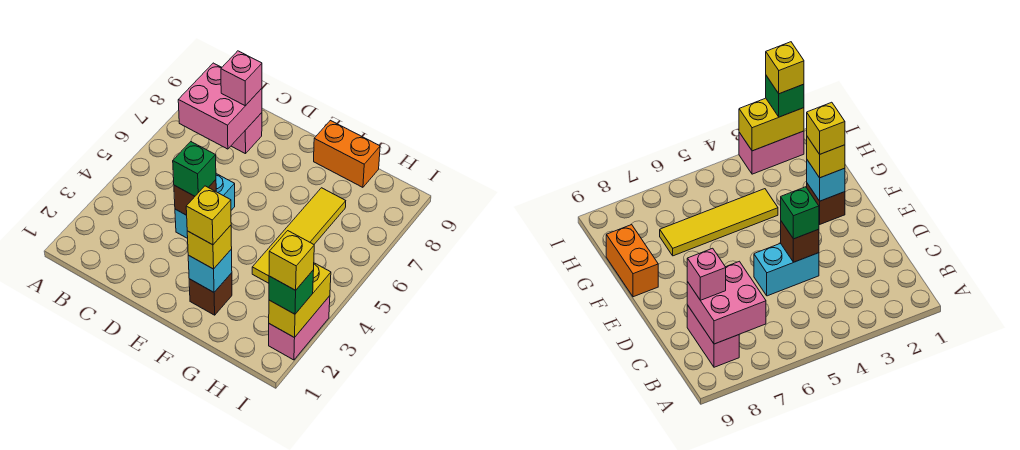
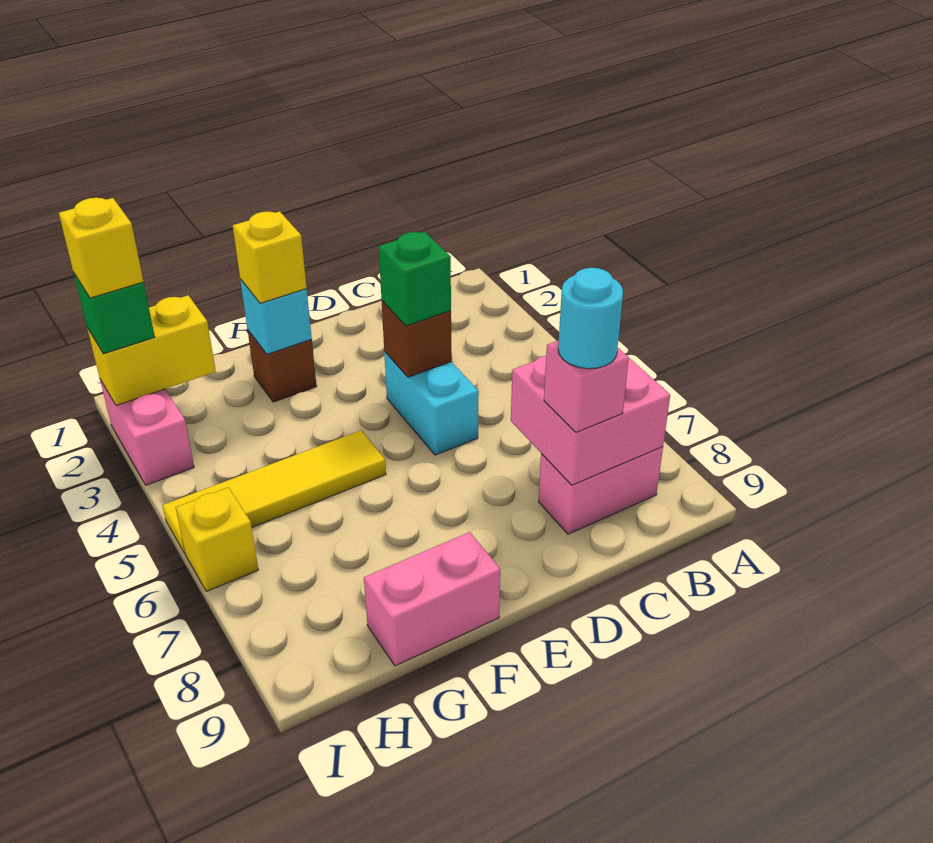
none -> cyan 1x1 round brick [558,268,623,369]
yellow 1x1 brick [186,186,231,245] -> yellow 1x1 brick moved to [176,487,258,591]
orange 1x2 brick [314,120,380,187] -> pink 1x2 brick [364,532,500,666]
yellow 1x4 tile [252,188,346,283] -> yellow 1x4 tile turned to [162,430,386,553]
yellow 1x2 brick [269,263,331,338] -> yellow 1x2 brick turned to [87,295,216,405]

